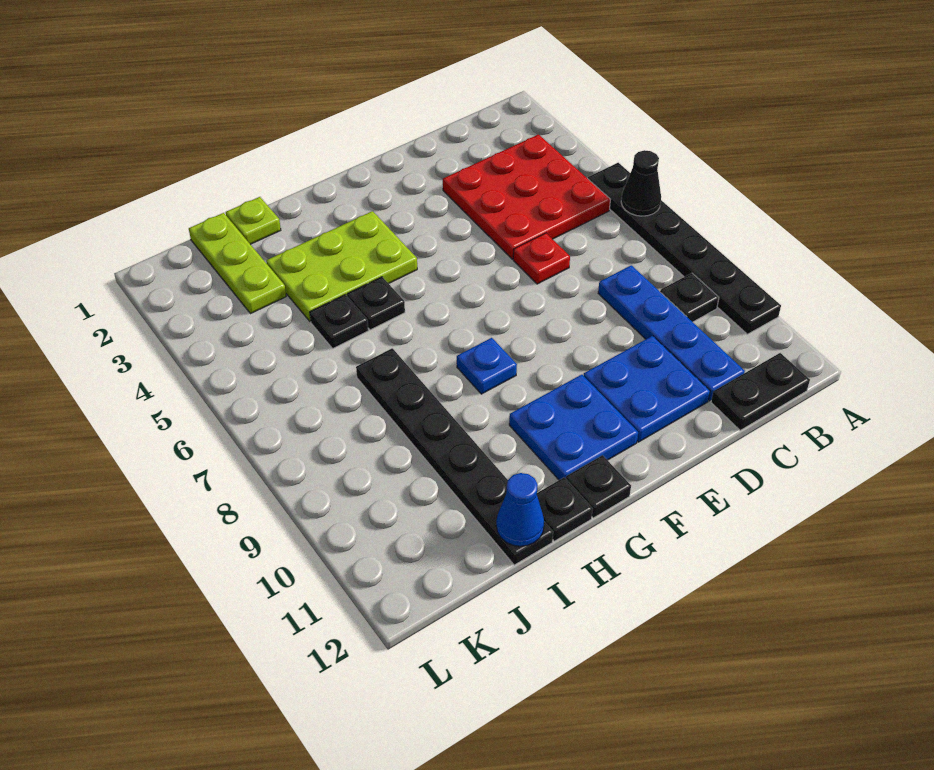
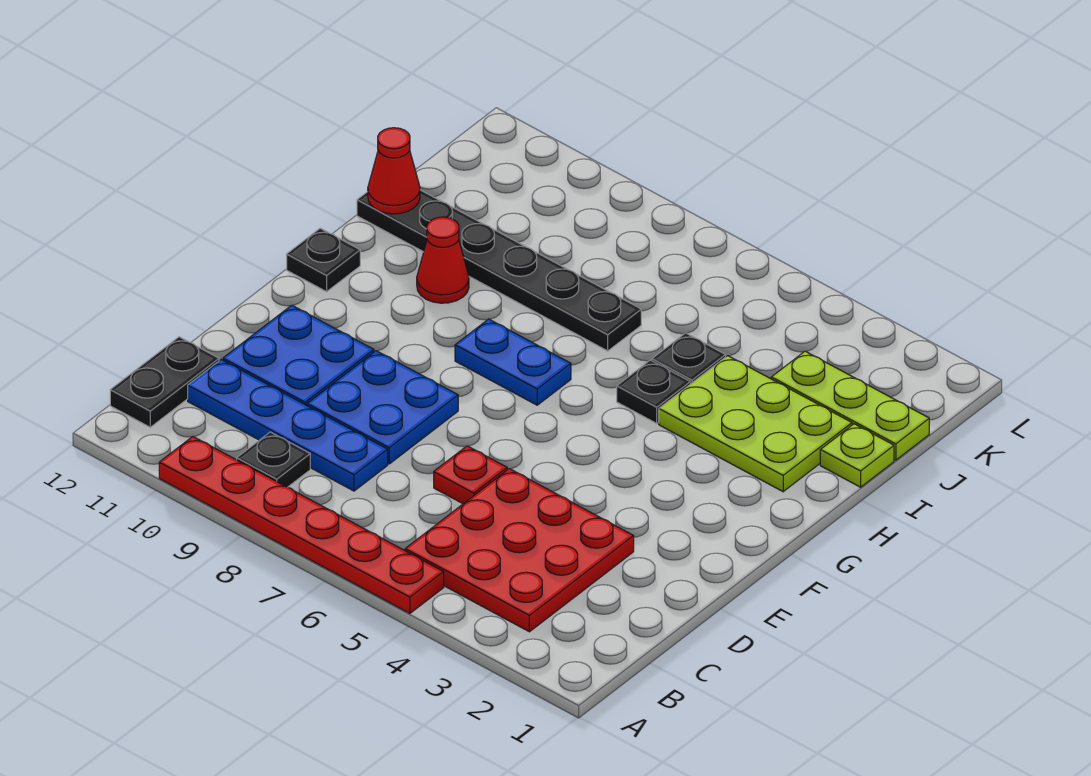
black 1x6 plate [588,163,781,334] -> red 1x6 plate [159,437,444,613]
black 1x1 cone [621,150,661,216] -> none
blue 2x2 plate [509,375,638,480] -> blue 2x2 plate moved to [307,351,458,464]
lime 2x3 plate [266,211,417,322] -> lime 2x3 plate turned to [659,356,852,492]
blue 1x1 plate [457,338,517,394] -> blue 1x2 plate [455,319,571,405]
none -> red 1x1 cone [417,217,469,303]
black 1x1 plate [537,477,593,541] -> none
blue 1x1 cone [496,473,544,546] -> red 1x1 cone [368,128,420,214]

